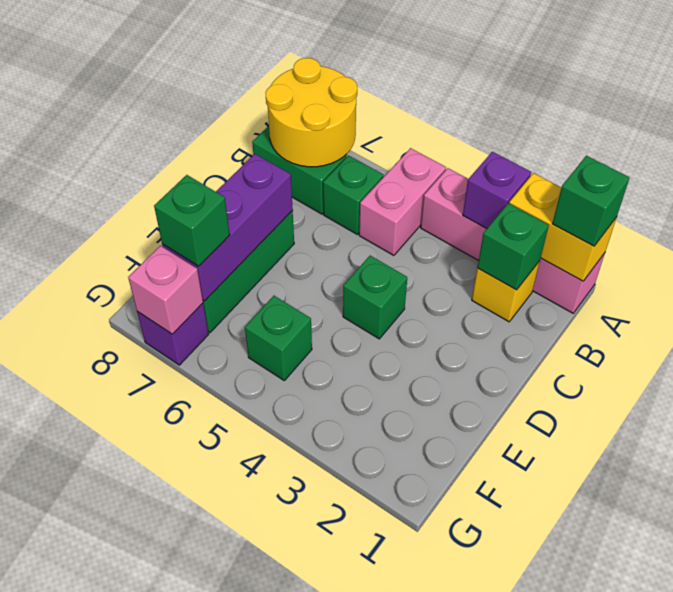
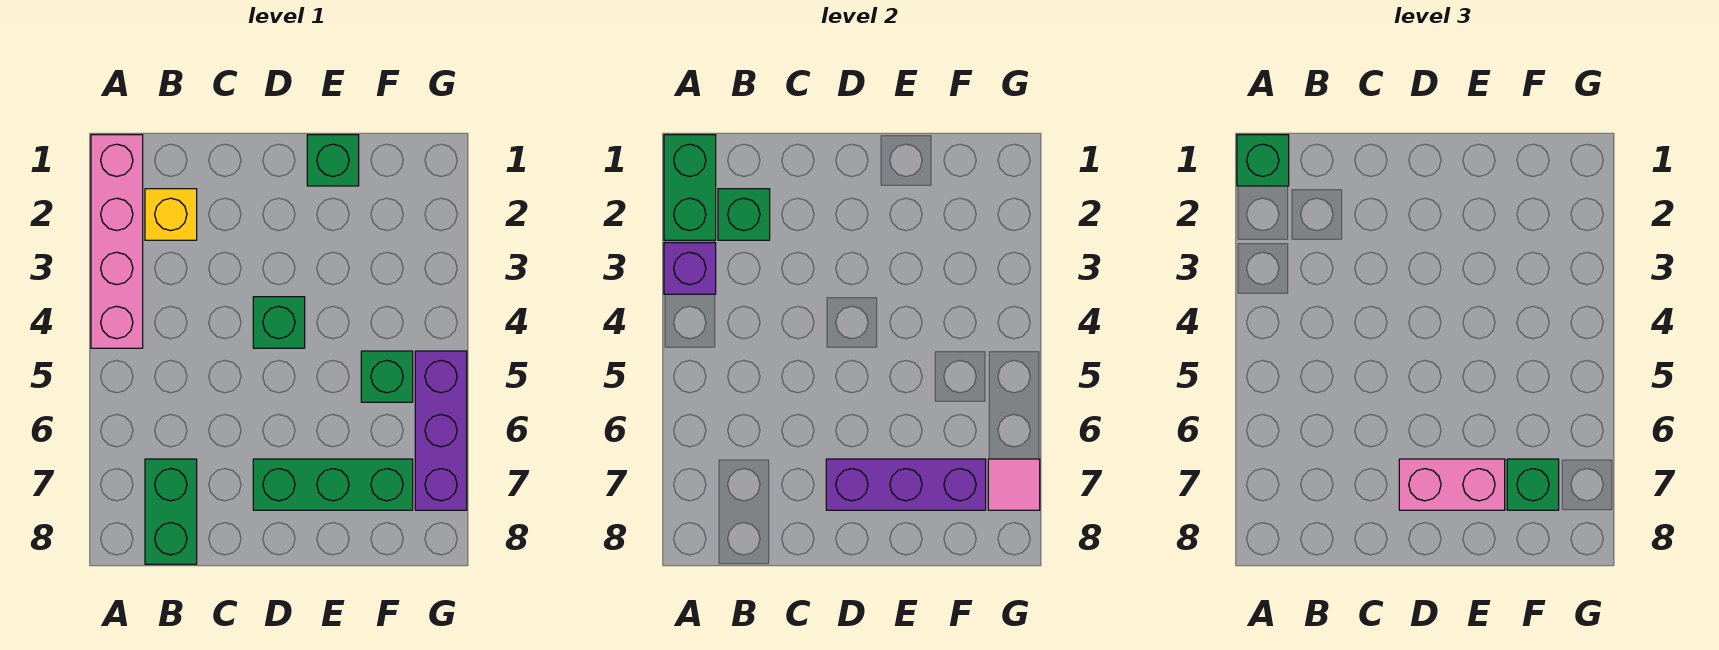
yellow 1x2 brick [509,173,617,281] -> green 1x2 brick [664,135,716,240]
pink 1x2 brick [359,148,446,255] -> pink 1x2 brick moved to [1399,459,1505,510]
yellow 2x2 round brick [266,58,357,167] -> none
green 1x1 brick [323,155,383,235] -> green 1x1 brick moved to [307,135,359,186]
purple 1x1 brick [137,303,209,365] -> purple 1x3 brick [415,351,467,510]
pink 1x1 brick [128,246,203,334] -> pink 1x1 tile [988,459,1040,510]

